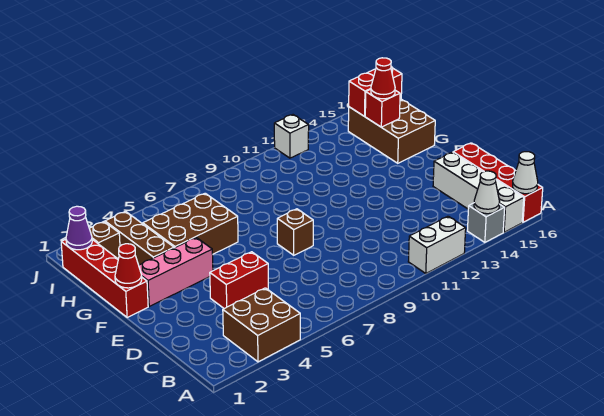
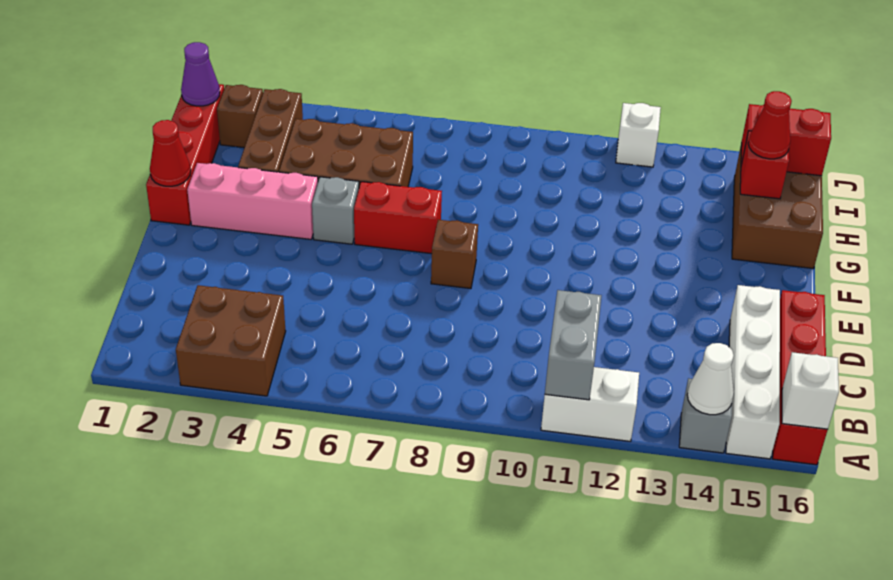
none -> grey 1x2 brick [545,290,601,400]
white 1x1 cone [513,152,538,194] -> white 1x1 brick [782,352,839,429]
red 1x2 brick [210,252,268,309] -> red 1x2 brick moved to [354,182,442,254]
none -> grey 1x1 brick [312,177,359,244]

